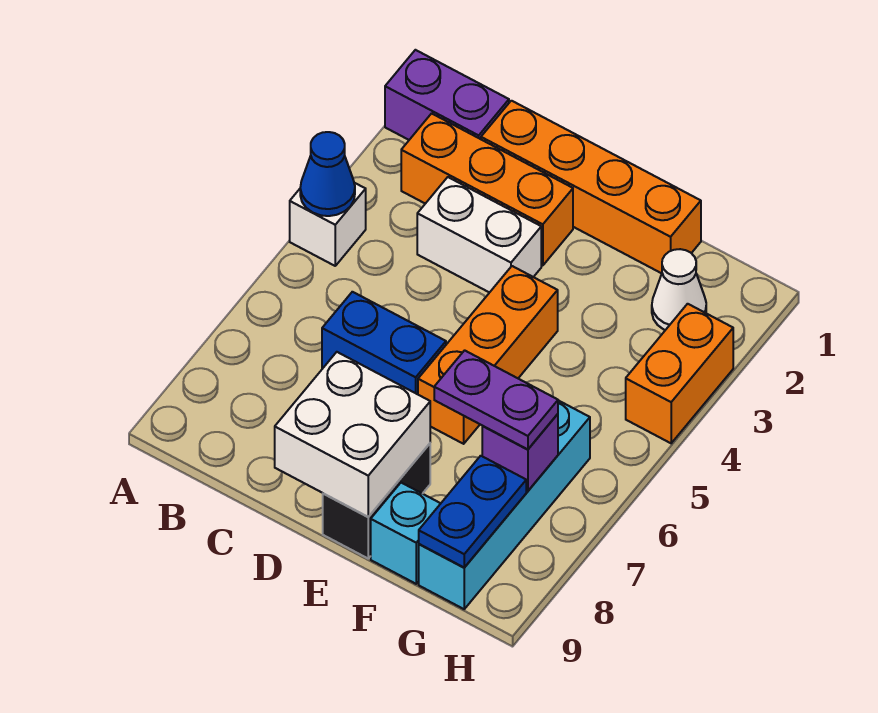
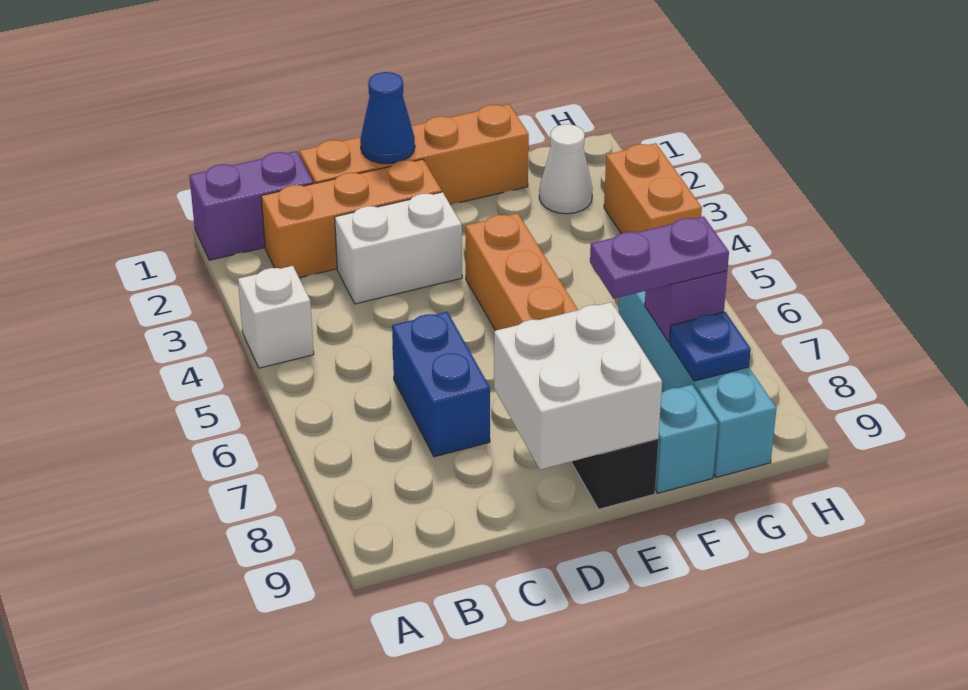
blue 1x1 cone [300,132,355,216] -> blue 1x1 cone moved to [360,72,415,164]
blue 1x2 brick [322,292,446,394] -> blue 1x2 brick turned to [392,312,490,457]
blue 1x2 plate [419,456,526,568] -> blue 1x1 plate [670,312,751,381]

